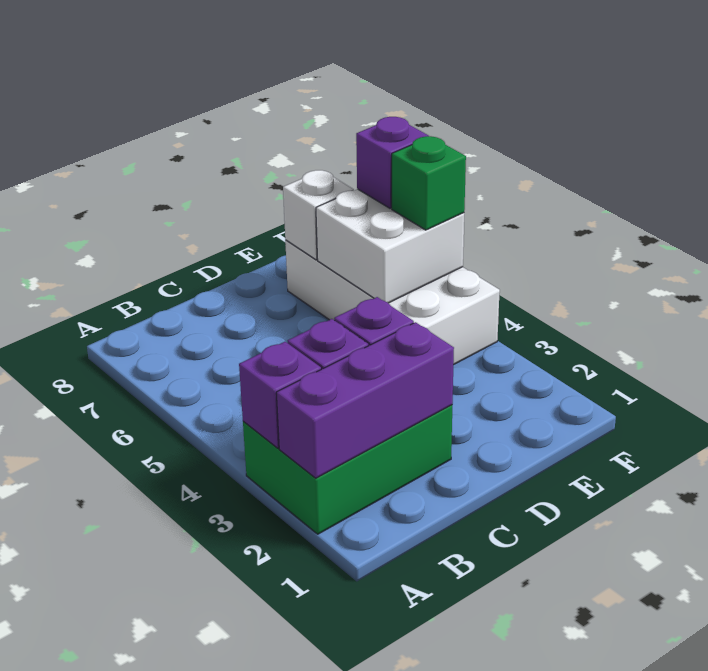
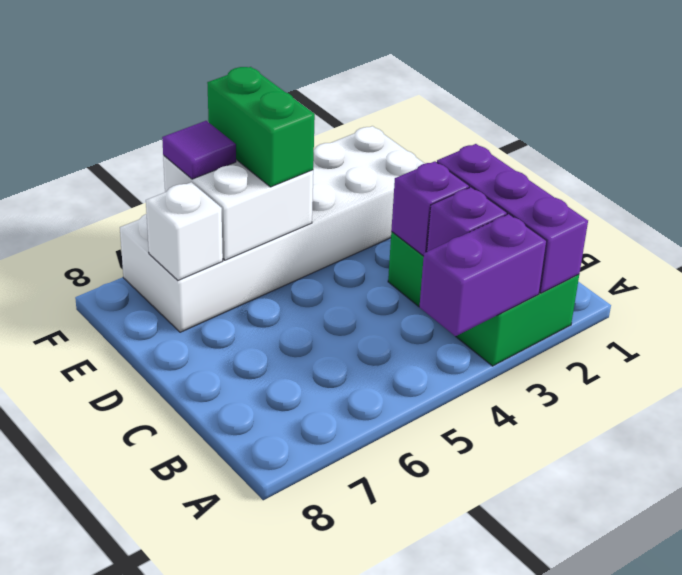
purple 1x1 brick [239,342,321,448] -> purple 1x2 brick [420,214,547,336]
white 2x4 brick [285,240,500,365] -> white 2x6 brick [120,126,425,332]
green 1x1 brick [392,136,466,230] -> green 1x2 brick [207,67,315,187]
purple 1x1 brick [356,117,429,208] -> purple 1x1 tile [162,121,236,179]

